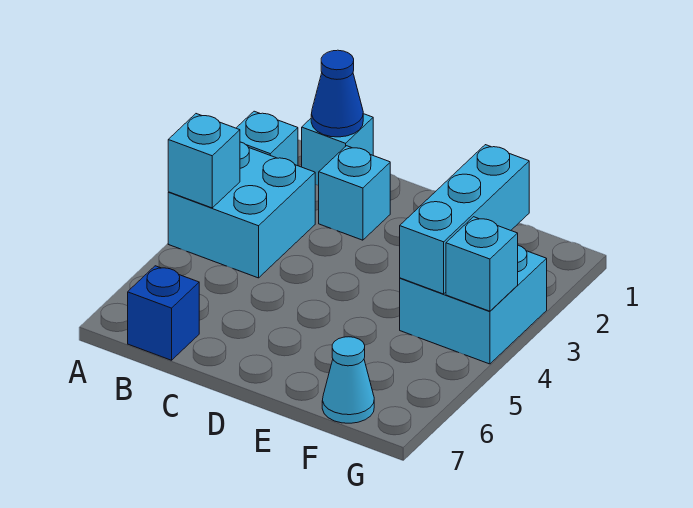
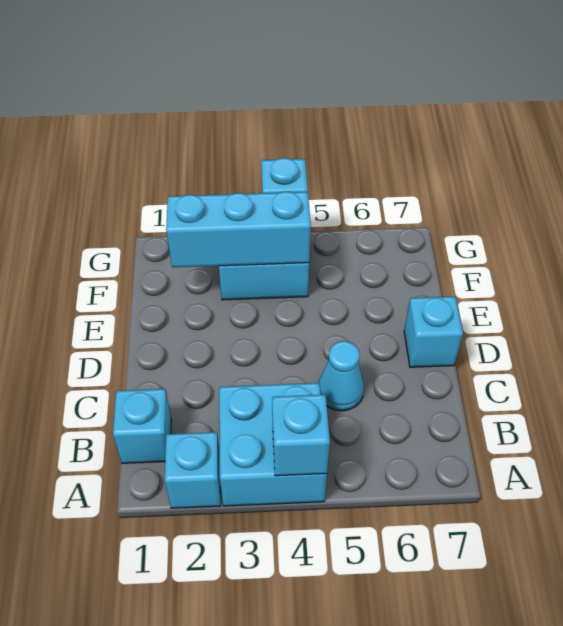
blue 1x1 cone [311,50,363,137] -> none
blue 1x1 brick [128,266,199,360] -> none
cyan 1x1 brick [319,146,390,240] -> cyan 1x1 brick moved to [404,296,463,367]
cyan 1x1 cone [322,337,374,423] -> cyan 1x1 cone moved to [319,341,364,411]

